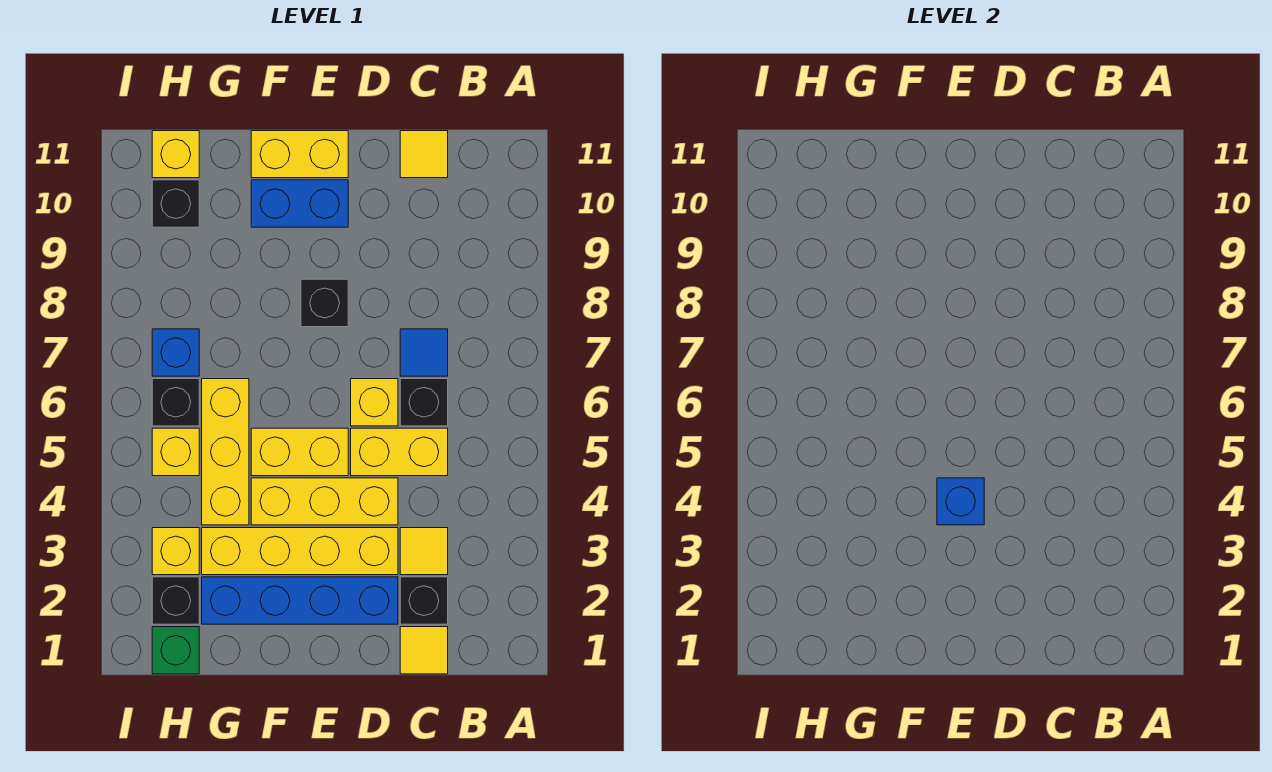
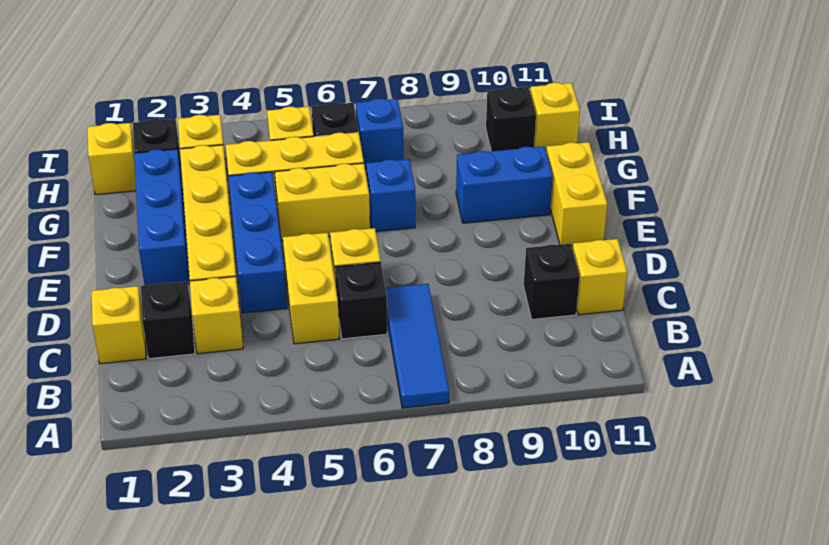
yellow 1x1 tile [400,627,448,674] -> yellow 1x1 brick [92,286,146,364]
yellow 1x1 tile [400,528,448,575] -> yellow 1x1 brick [190,277,243,354]
blue 1x1 tile [400,329,448,376] -> blue 1x3 tile [385,284,449,408]
yellow 1x1 tile [400,131,448,178] -> yellow 1x1 brick [573,239,627,315]
blue 1x4 brick [202,577,398,624] -> blue 1x3 brick [134,149,190,285]
yellow 1x3 brick [251,478,398,525] -> blue 1x3 brick [229,172,287,313]
blue 1x1 brick [937,478,984,525] -> blue 1x1 brick moved to [366,159,415,232]
yellow 1x2 brick [251,428,348,476] -> yellow 1x2 brick turned to [275,163,370,241]
black 1x1 brick [301,279,348,327] -> black 1x1 brick moved to [524,243,580,319]
blue 1x2 brick [251,180,348,227] -> blue 1x2 brick turned to [456,146,553,223]
green 1x1 brick [152,627,199,674] -> yellow 1x1 brick [88,123,136,195]

